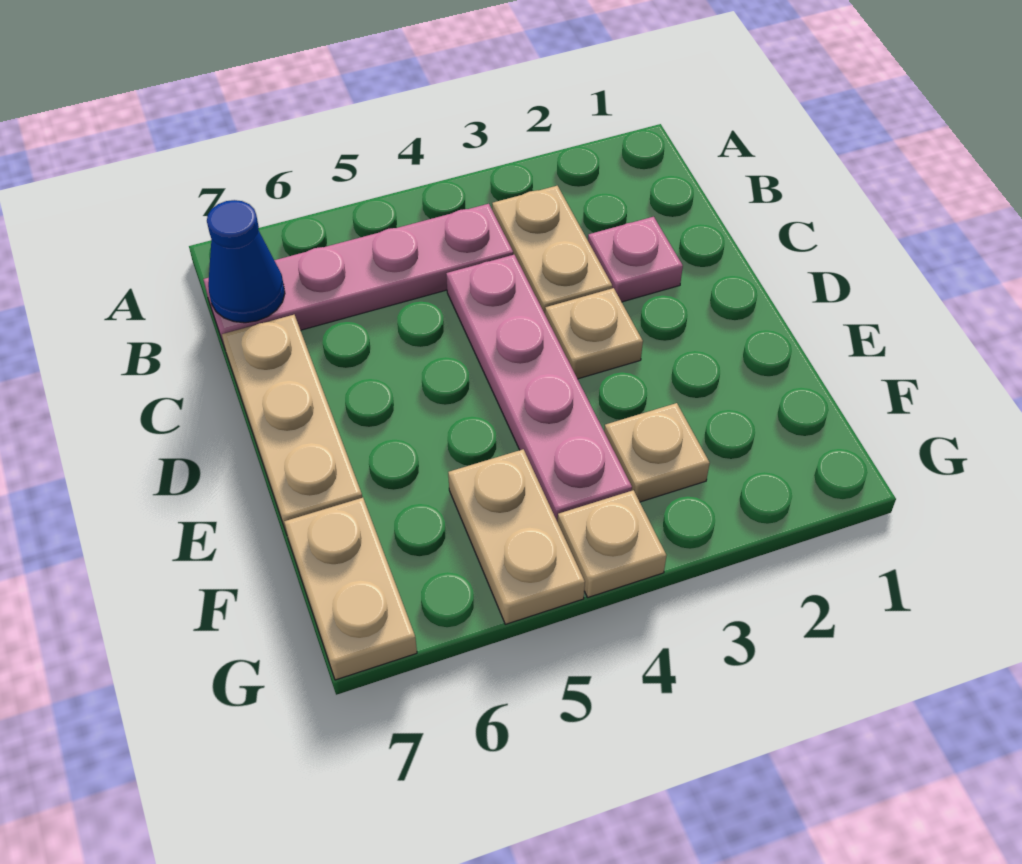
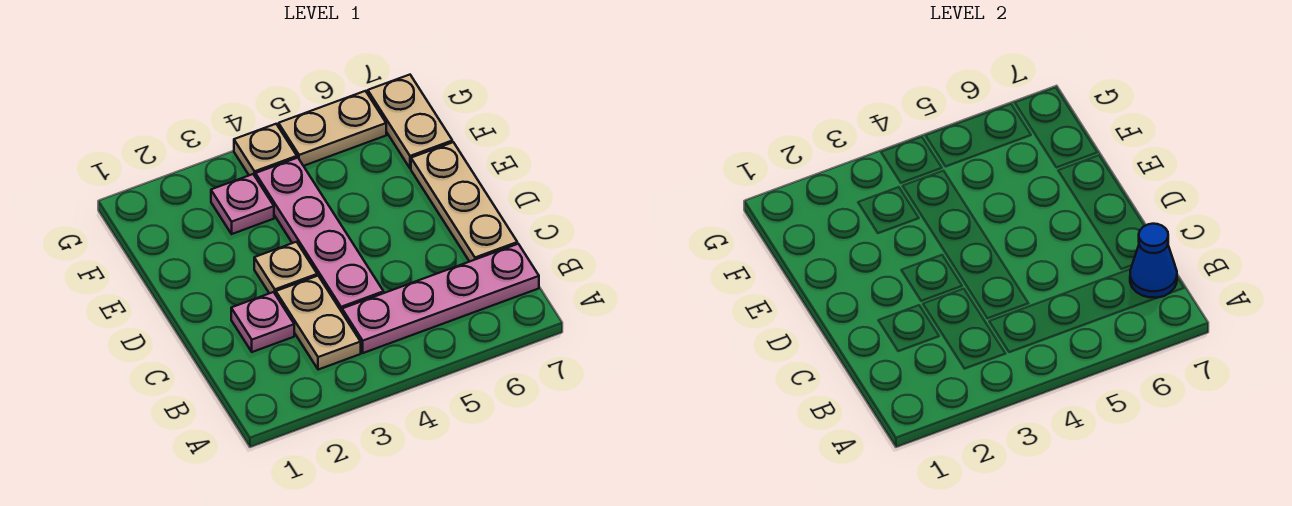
tan 1x1 plate [604,403,710,502] -> pink 1x1 plate [211,174,274,234]
tan 1x2 plate [448,449,585,624] -> tan 1x2 plate turned to [279,91,386,166]

